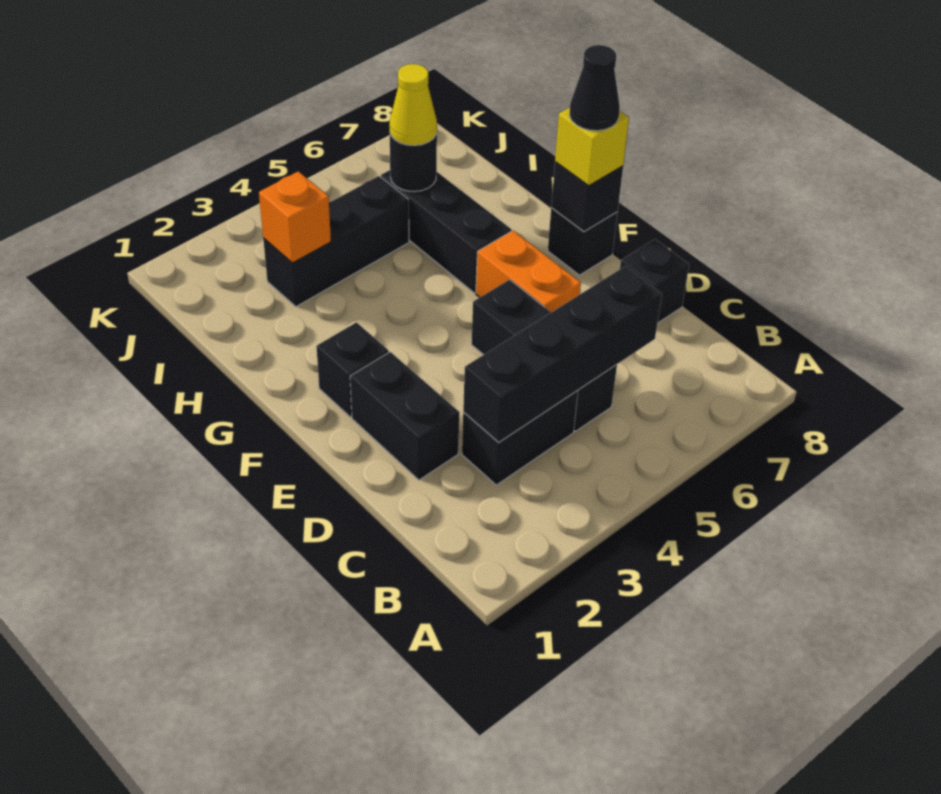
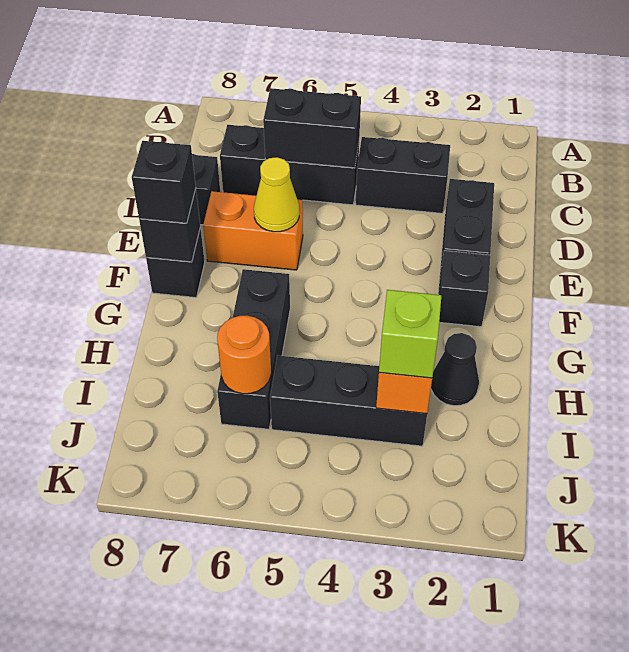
black 1x4 brick [463,266,662,442] -> black 1x2 brick [263,88,361,168]
black 1x3 brick [471,280,617,431] -> black 1x3 brick turned to [220,125,359,205]
orange 1x2 brick [476,231,581,312] -> orange 1x2 brick turned to [203,191,303,270]
yellow 1x1 brick [555,108,629,186] -> black 1x1 brick [132,141,196,223]
black 1x1 cone [569,45,620,131] -> black 1x1 cone moved to [431,333,479,406]
none -> lime 1x1 brick [379,290,441,378]
black 1x1 round brick [390,133,437,192] -> orange 1x1 round brick [217,316,271,394]
yellow 1x1 cone [389,64,437,145] -> yellow 1x1 cone moved to [254,157,299,232]

